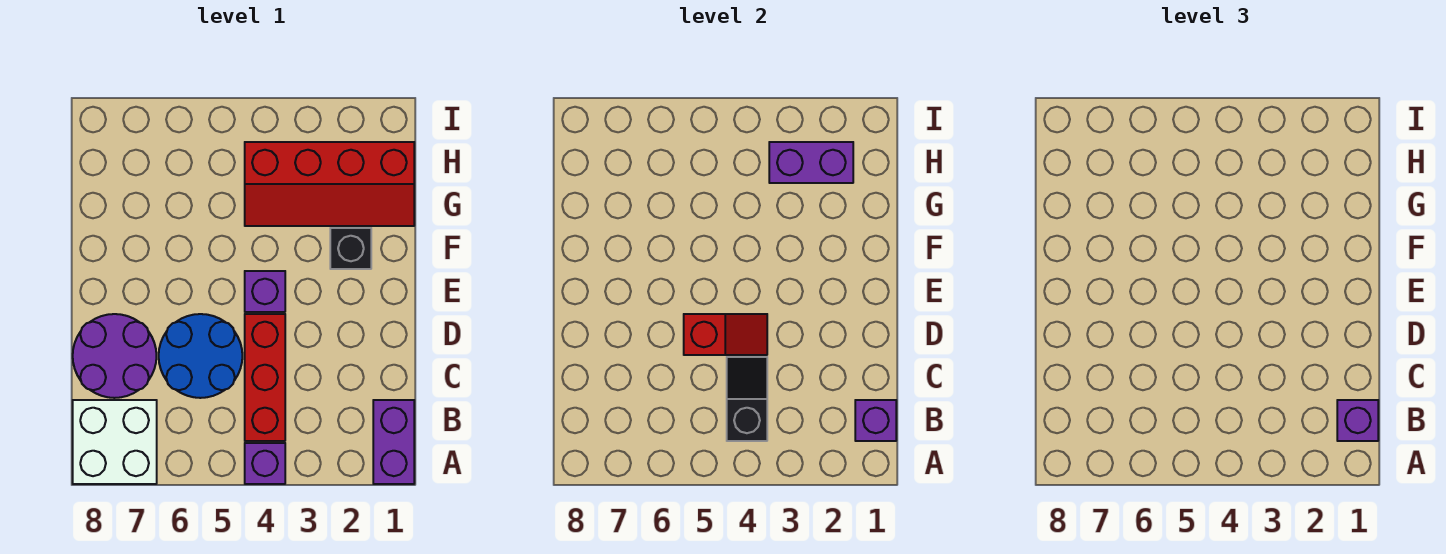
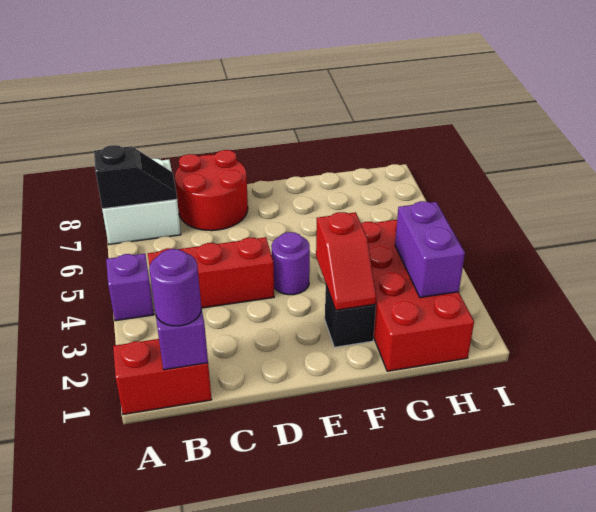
purple 1x2 brick [373,400,414,484] -> red 1x2 brick [113,339,212,415]
purple 1x1 brick [1337,400,1378,441] -> purple 1x1 round brick [149,249,201,326]
black 1x2 slope [727,357,767,441] -> black 1x2 slope moved to [94,145,177,209]
blue 2x2 round brick [159,314,242,398] -> none
purple 2x2 round brick [73,314,156,398] -> red 2x2 round brick [175,150,248,231]
red 1x2 slope [684,314,767,355] -> red 1x2 slope moved to [316,212,376,310]
purple 1x1 brick [245,271,285,312] -> purple 1x1 round brick [271,232,310,295]
red 2x4 slope [245,142,414,226] -> red 2x4 brick [361,220,474,371]

